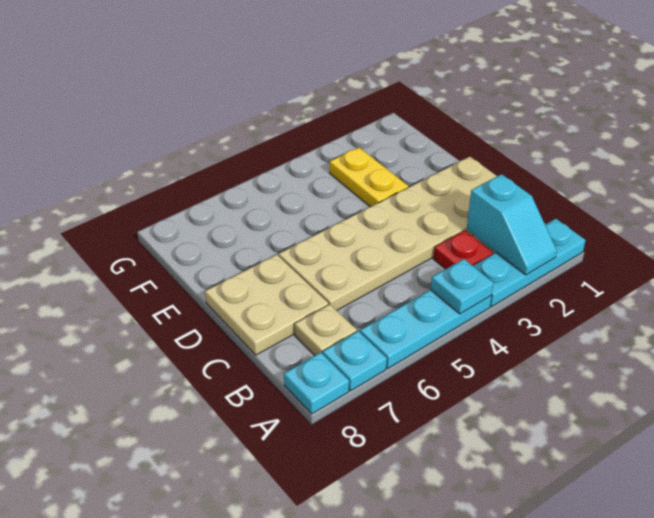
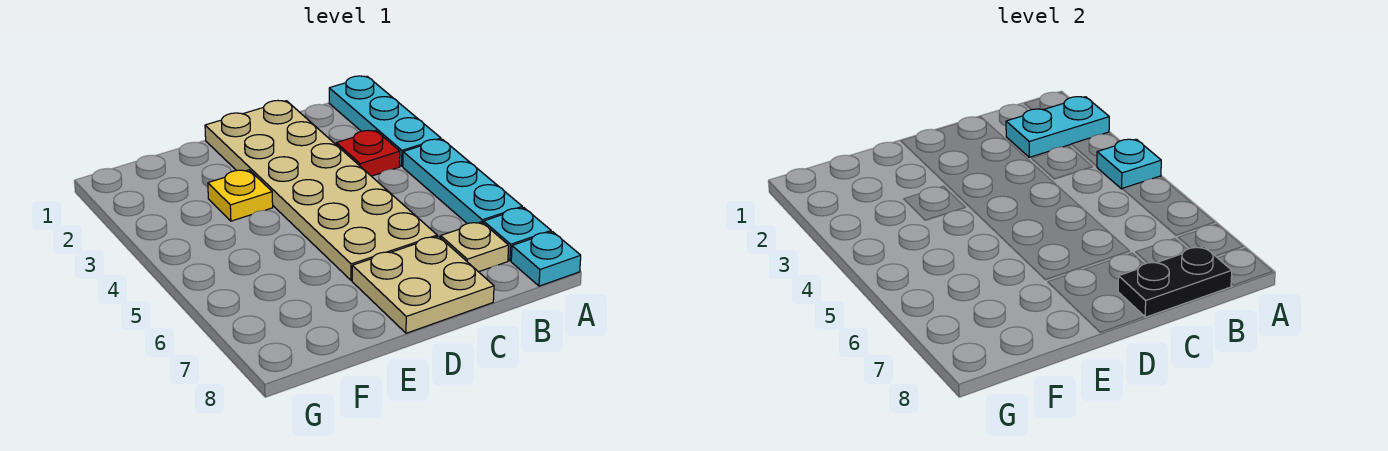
cyan 1x2 slope [467,174,557,275] -> cyan 1x2 plate [1006,97,1109,157]
none -> black 1x2 plate [1118,246,1232,317]
yellow 1x2 plate [330,147,408,207] -> yellow 1x1 plate [208,170,273,221]

